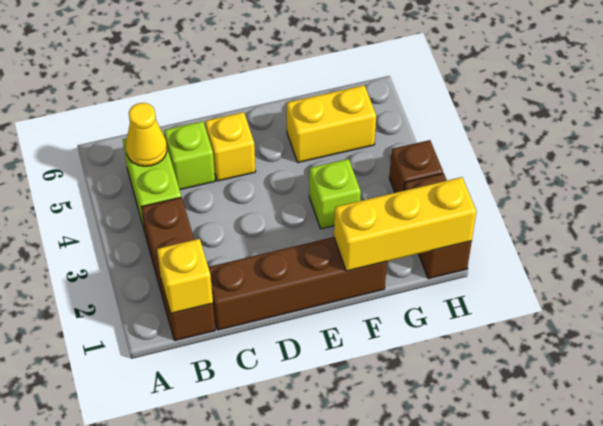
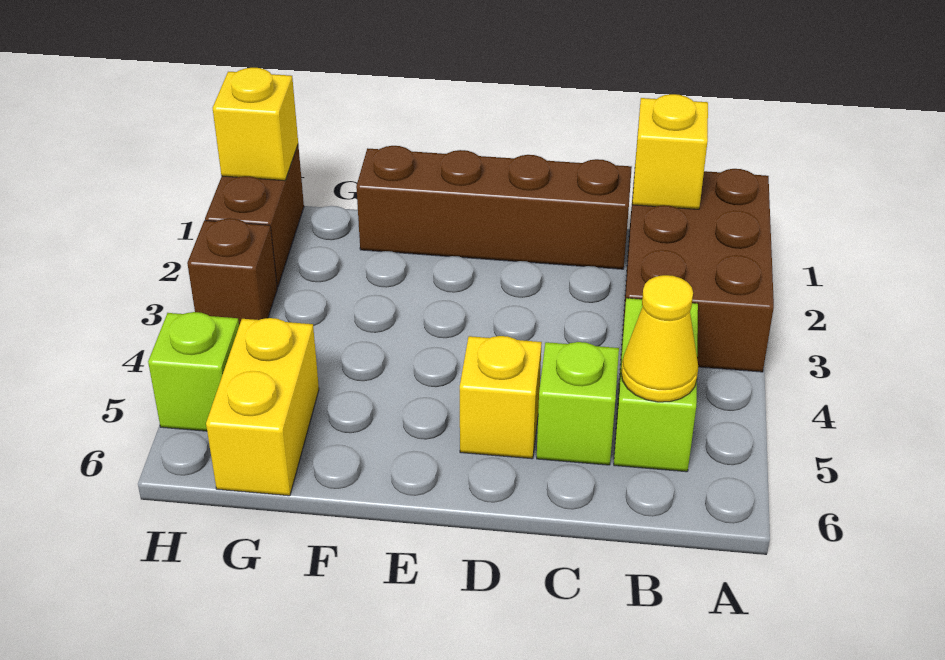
brown 1x3 brick [141,197,215,341] -> brown 2x3 brick [621,169,774,372]
yellow 1x3 brick [334,177,477,271] -> yellow 1x1 brick [213,68,298,180]
lime 1x1 brick [309,159,361,229] -> lime 1x1 brick moved to [148,312,239,431]
yellow 1x2 brick [286,85,376,162] -> yellow 1x2 brick turned to [206,318,319,496]

